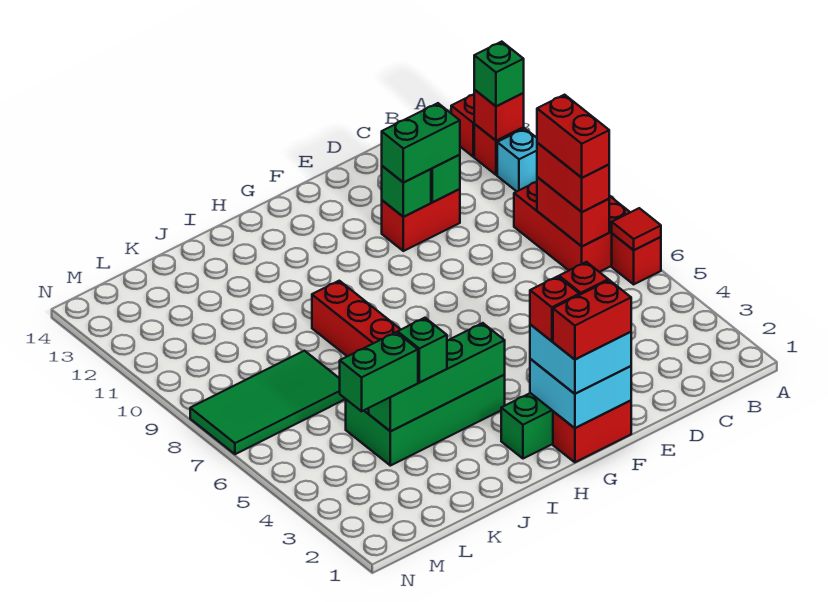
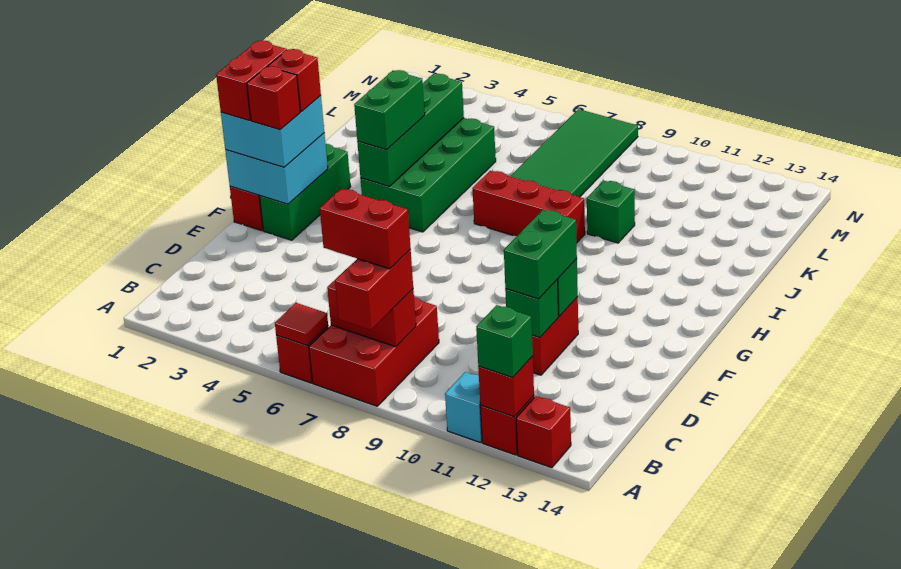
red 2x3 brick [514,182,630,272] -> red 2x3 brick turned to [309,297,439,406]
red 1x2 brick [537,143,609,212] -> red 1x2 brick turned to [335,250,413,330]
green 1x1 brick [398,318,447,382] -> green 1x1 brick moved to [587,180,635,243]
green 1x2 brick [340,332,418,411] -> green 1x2 brick moved to [354,70,425,150]

